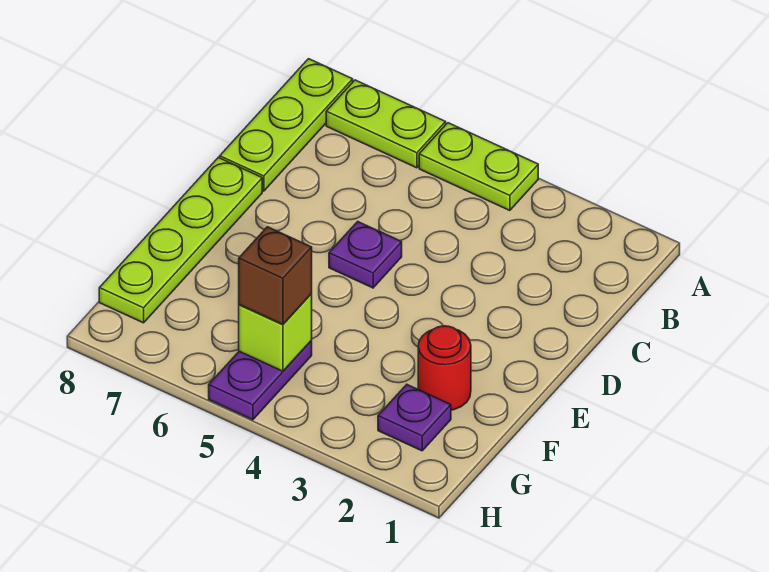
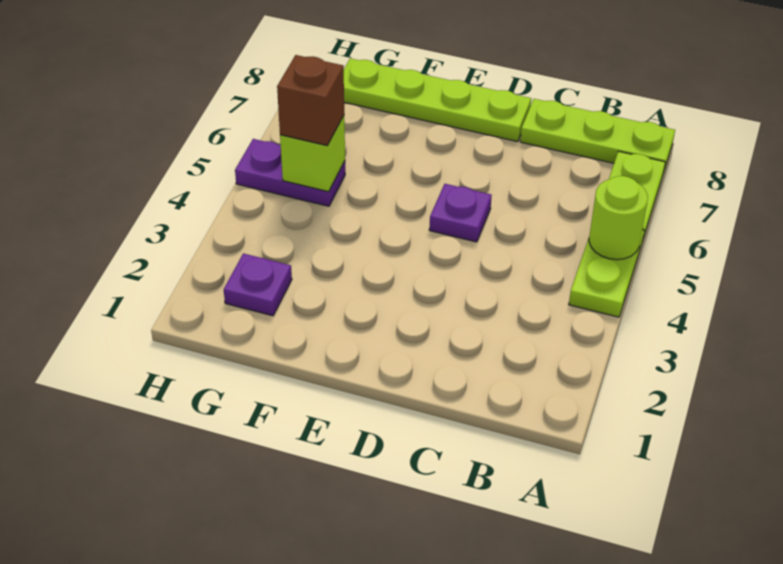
none -> lime 1x1 round brick [589,176,648,260]
red 1x1 round brick [418,326,471,410] -> none

